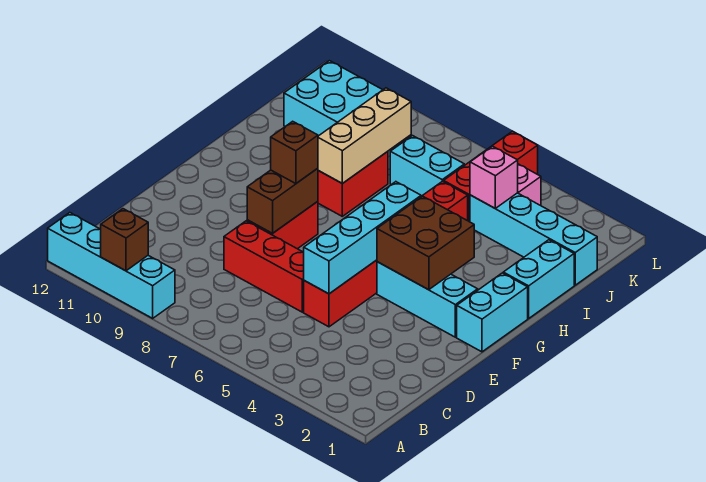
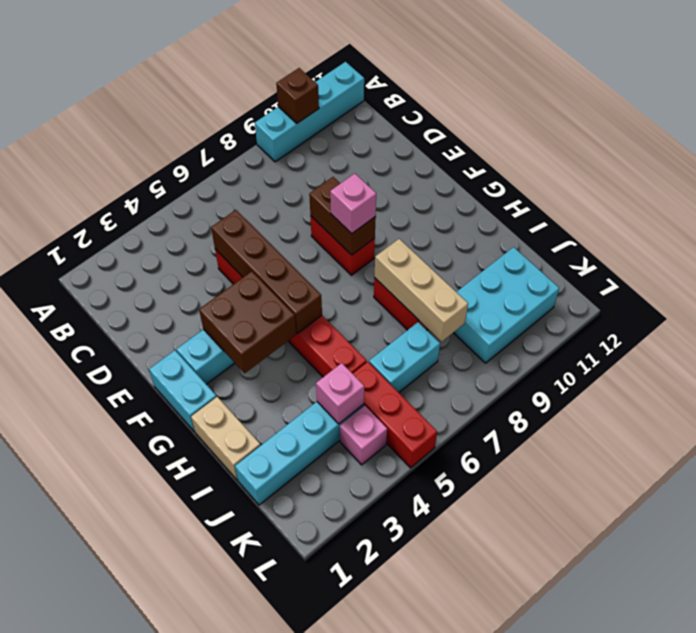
cyan 1x4 brick [304,182,421,294] -> brown 1x4 brick [211,210,322,333]
red 1x3 brick [224,221,304,312] -> none
brown 1x1 brick [271,121,318,184] -> pink 1x1 brick [330,174,376,233]
cyan 1x2 brick [503,240,574,318] -> tan 1x2 brick [191,397,261,480]

